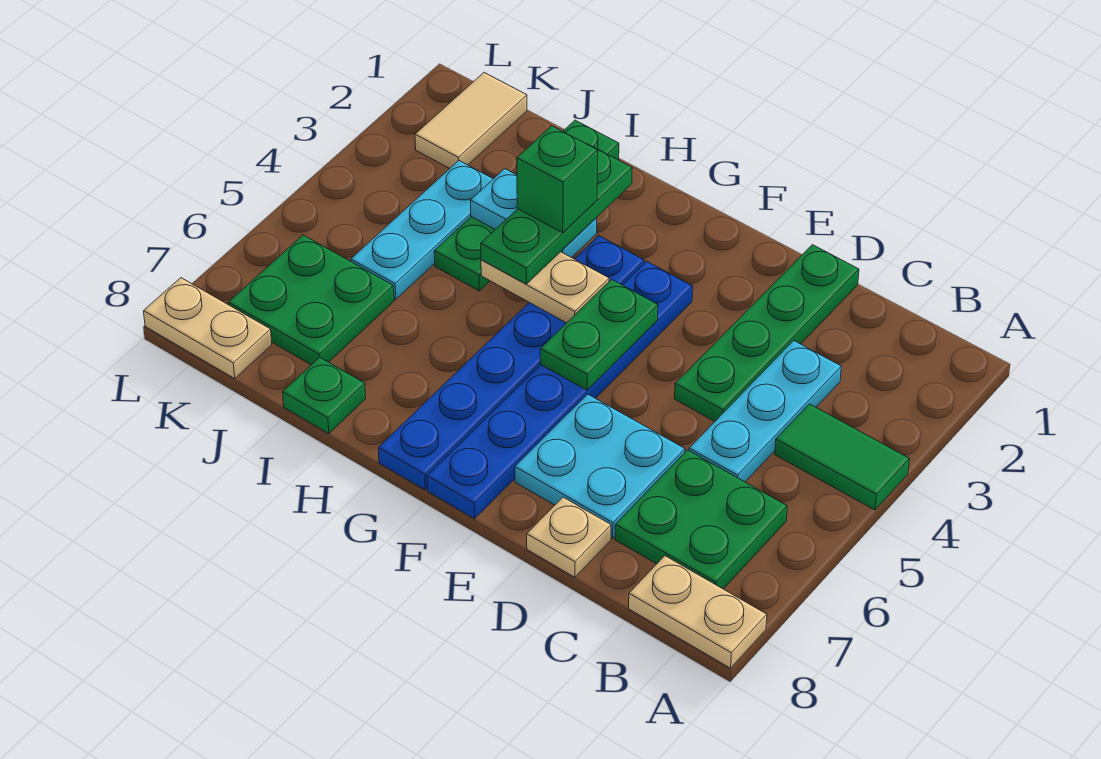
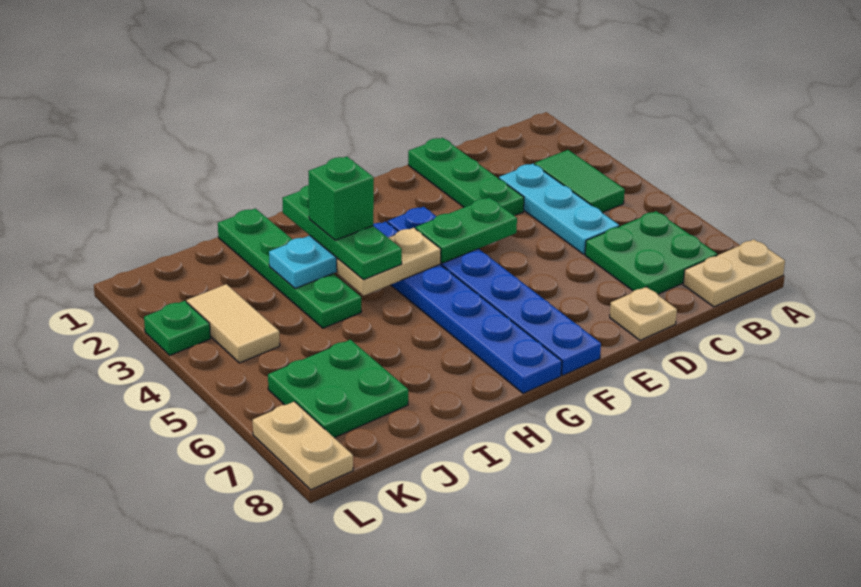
green 1x2 tile [775,404,910,510] -> green 1x2 tile turned to [535,150,625,213]
green 1x4 plate [675,245,859,421] -> green 1x3 plate [408,138,524,216]
cyan 2x2 plate [515,394,685,538] -> none
green 1x2 plate [540,279,658,390] -> green 1x2 plate turned to [416,198,517,263]
green 1x1 plate [283,357,366,434] -> green 1x1 plate moved to [144,301,210,355]
cyan 1x3 plate [351,161,493,299] -> none
tan 1x2 tile [415,73,527,169] -> tan 1x2 tile moved to [187,284,280,363]
tan 1x2 plate [144,278,272,378] -> tan 1x2 plate turned to [253,402,353,490]

